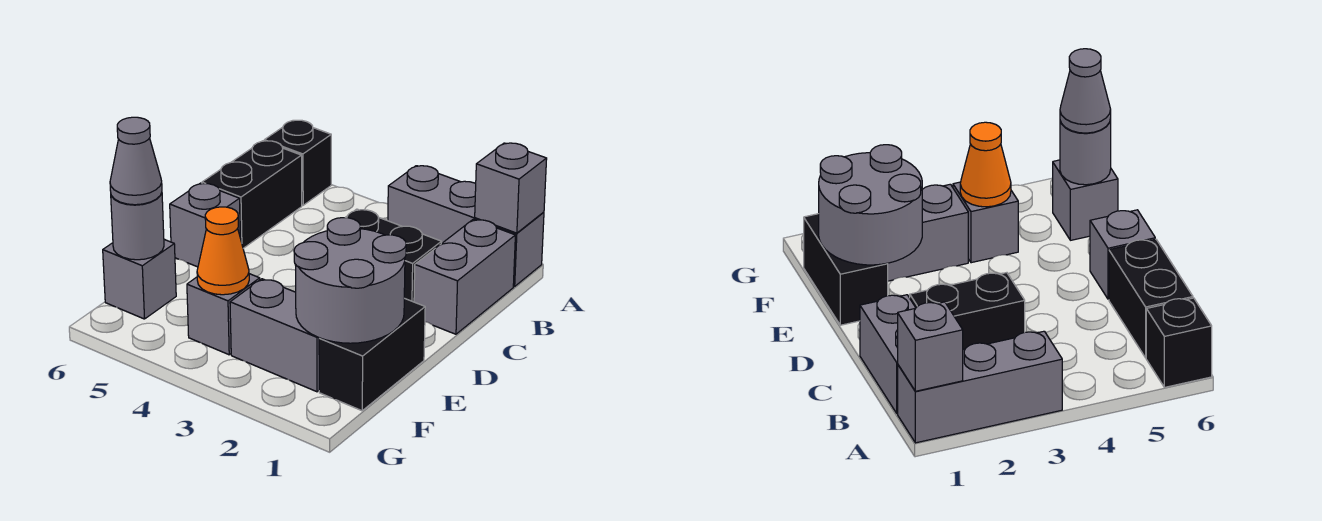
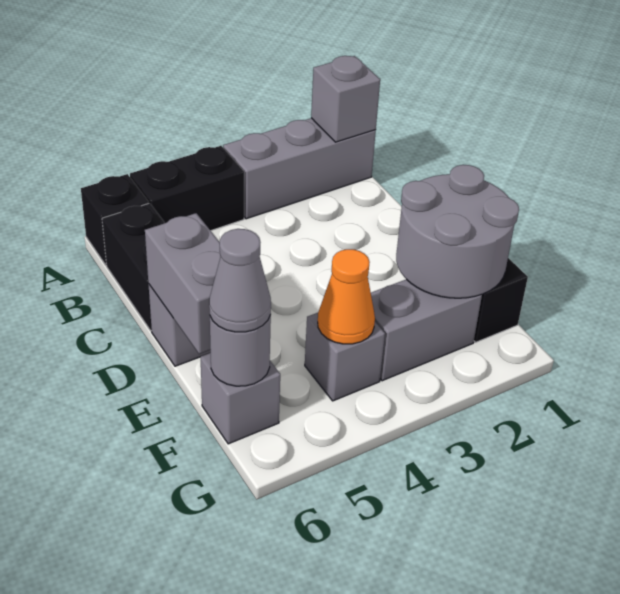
grey 1x2 brick [414,219,515,334] -> grey 1x2 brick moved to [145,213,221,354]
black 1x2 brick [345,209,442,302] -> black 1x2 brick moved to [130,146,244,231]

